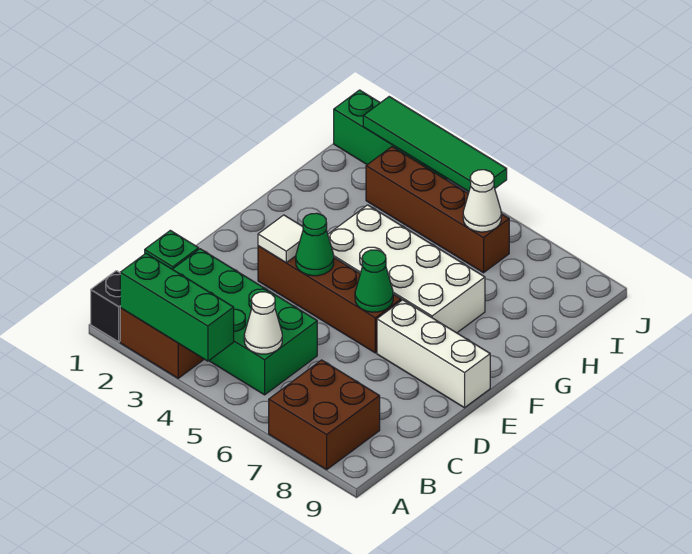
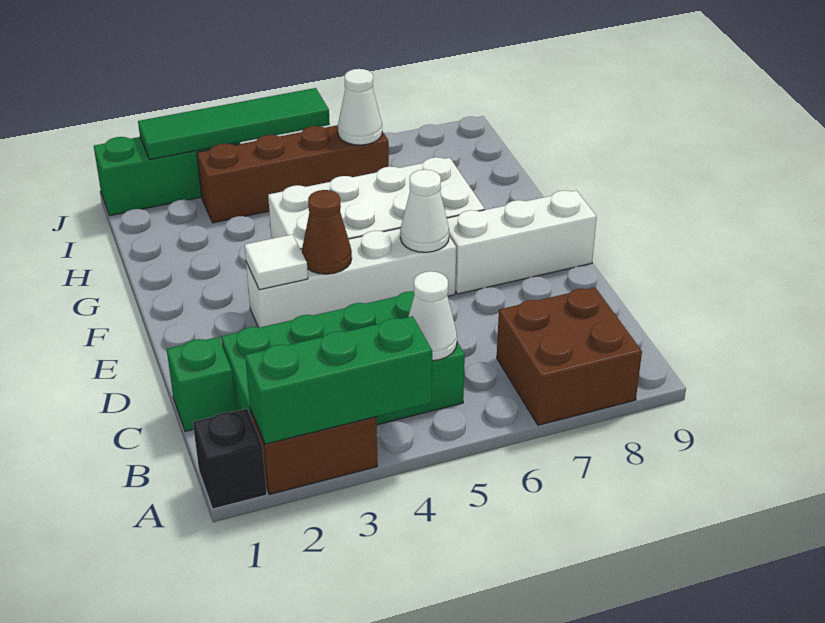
brown 1x4 brick [258,246,401,353] -> white 1x4 brick [246,228,456,327]
green 1x1 cone [296,213,334,276] -> brown 1x1 cone [302,190,352,274]
green 1x1 cone [355,250,393,312] -> white 1x1 cone [400,169,449,252]

